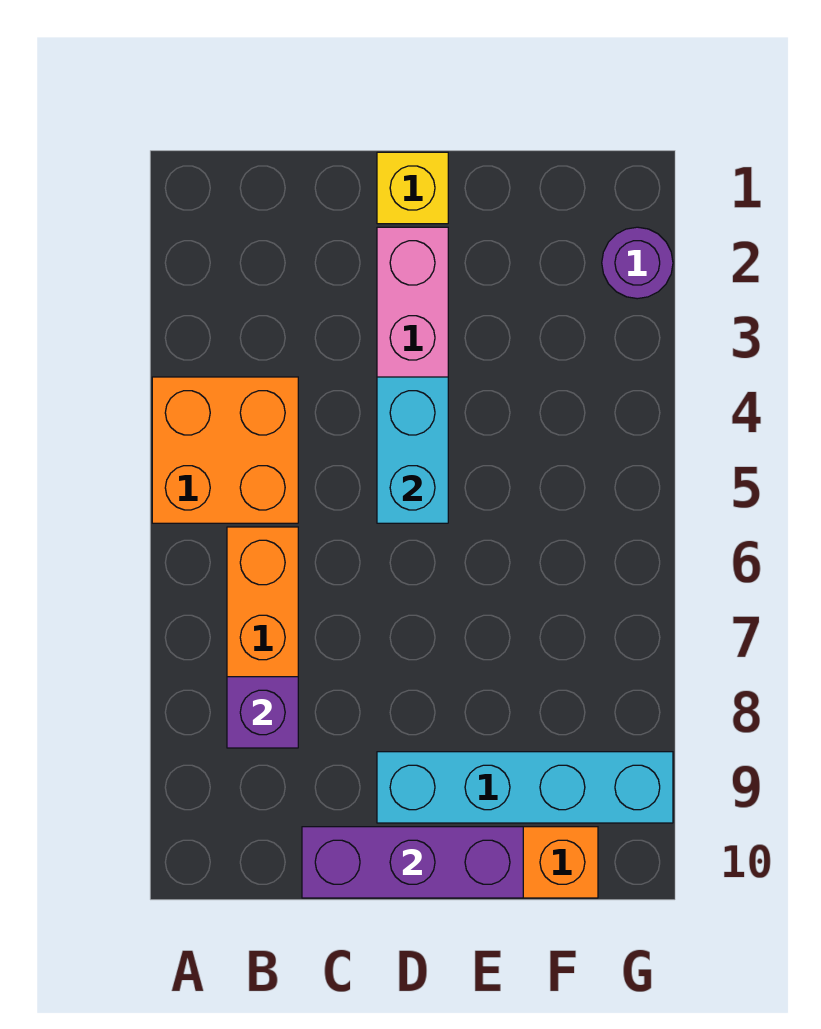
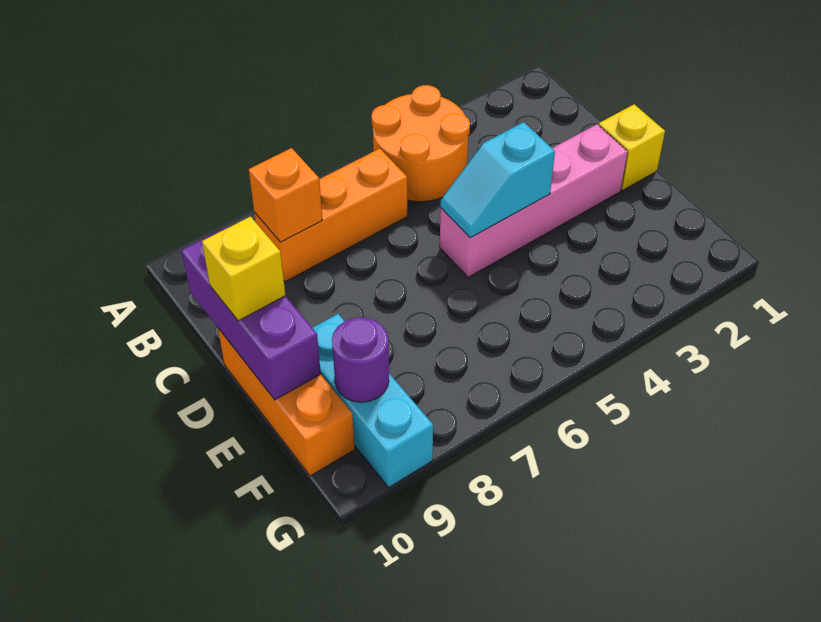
orange 2x2 brick [152,377,298,523] -> orange 2x2 round brick [372,85,470,202]
purple 1x1 brick [227,677,298,748] -> orange 1x1 brick [249,148,322,242]
cyan 1x2 brick [377,377,448,523] -> cyan 1x2 slope [441,122,555,238]
cyan 1x4 brick [377,752,673,823] -> cyan 1x3 brick [313,314,433,487]
none -> yellow 1x1 brick [202,217,286,321]
purple 1x1 round brick [602,227,673,299] -> purple 1x1 round brick moved to [332,317,389,402]

